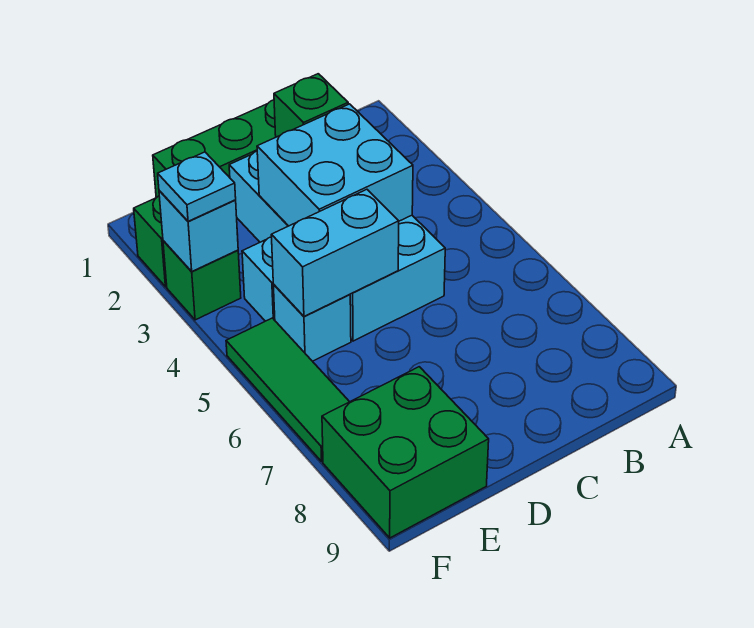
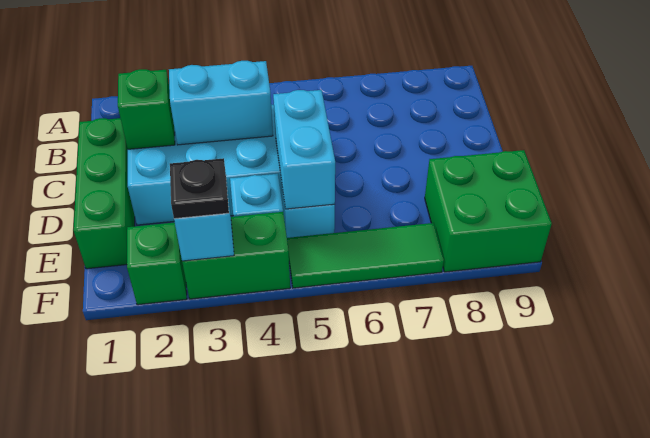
cyan 2x2 brick [257,104,413,226] -> cyan 1x2 brick [169,61,273,145]
green 1x1 brick [163,241,241,320] -> green 1x2 brick [182,212,290,299]
cyan 1x1 plate [158,152,236,221] -> black 1x1 plate [170,158,229,219]

